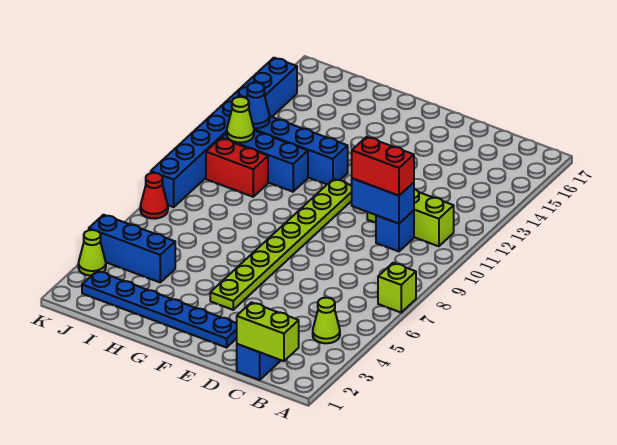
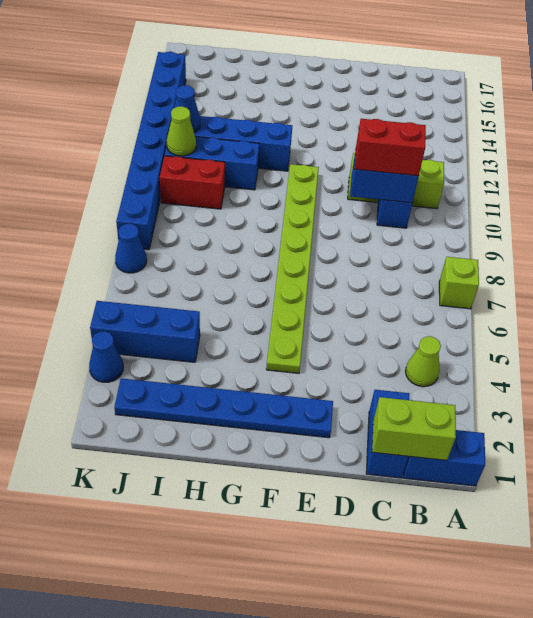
none -> blue 1x2 brick [403,430,485,486]
lime 1x1 cone [78,230,106,276] -> blue 1x1 cone [89,331,123,382]
red 1x1 cone [140,173,168,219] -> blue 1x1 cone [115,224,147,273]

